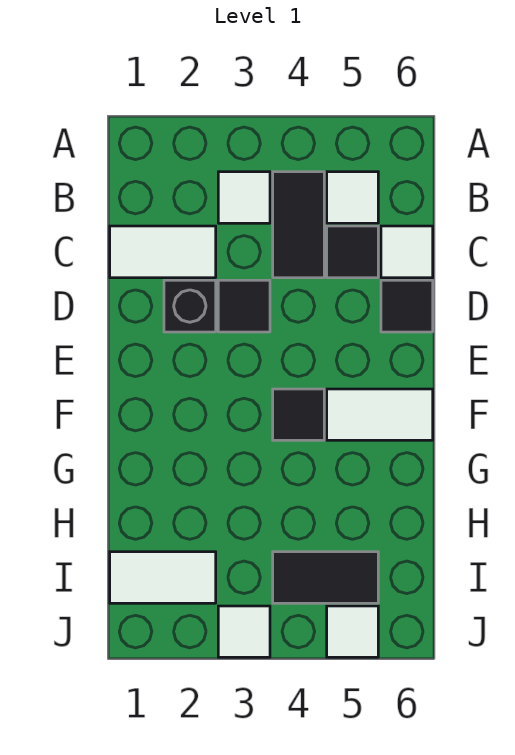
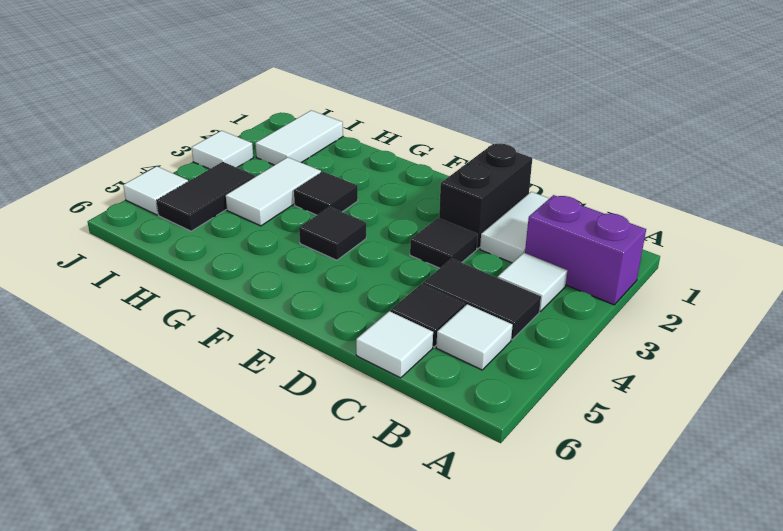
none -> purple 1x2 brick [525,195,646,305]
black 1x1 brick [164,280,216,332] -> black 1x2 brick [439,144,532,249]
black 1x1 tile [381,280,433,332] -> black 1x1 tile moved to [294,172,358,215]
white 1x2 tile [327,389,433,440] -> white 1x2 tile moved to [226,157,321,226]

